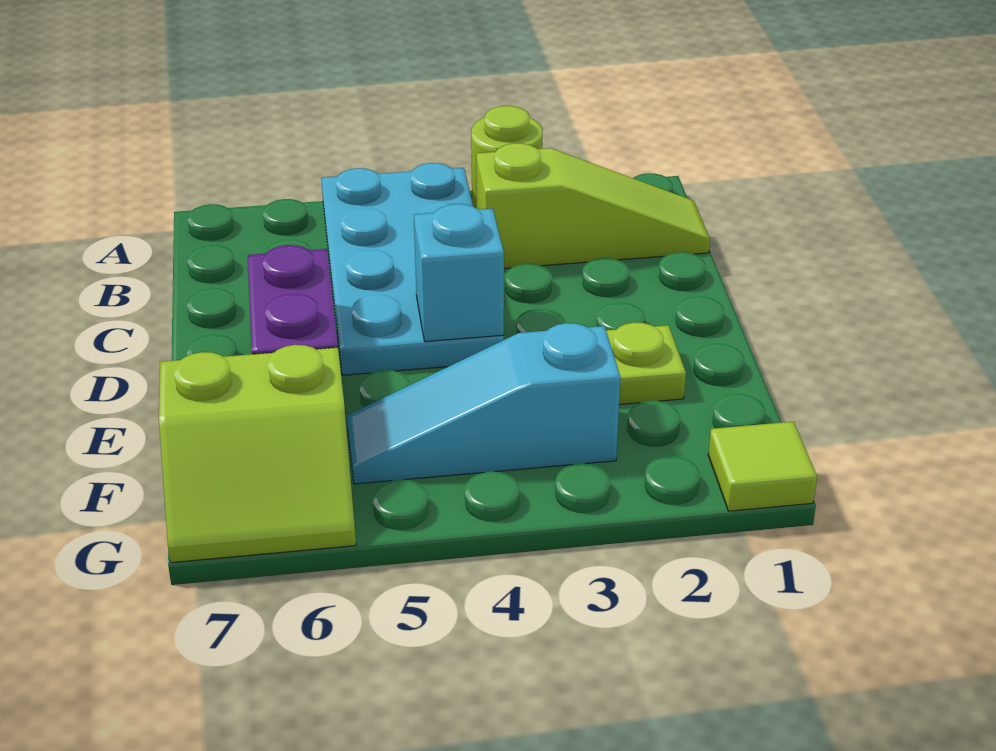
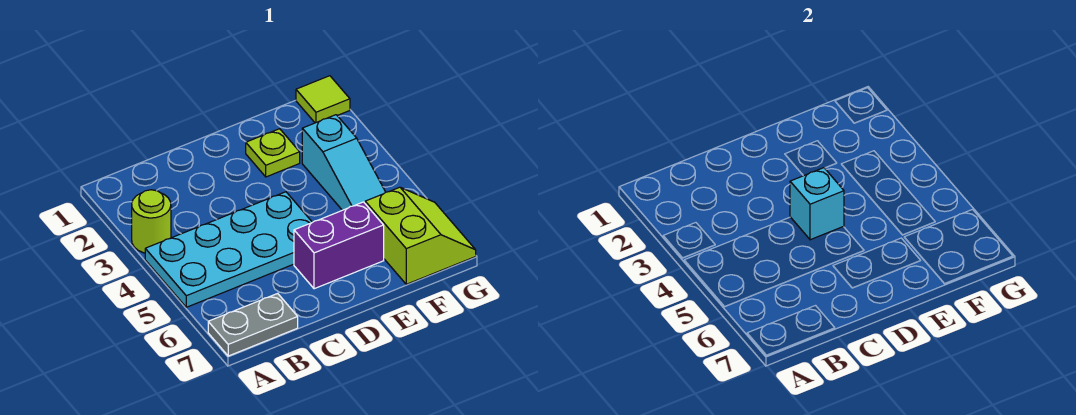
none -> grey 1x2 plate [208,293,298,356]
lime 1x3 slope [476,143,710,269] -> none

